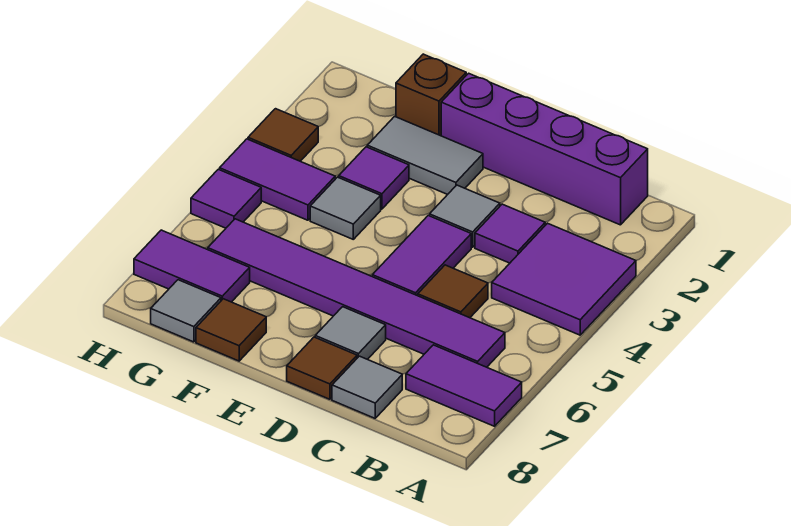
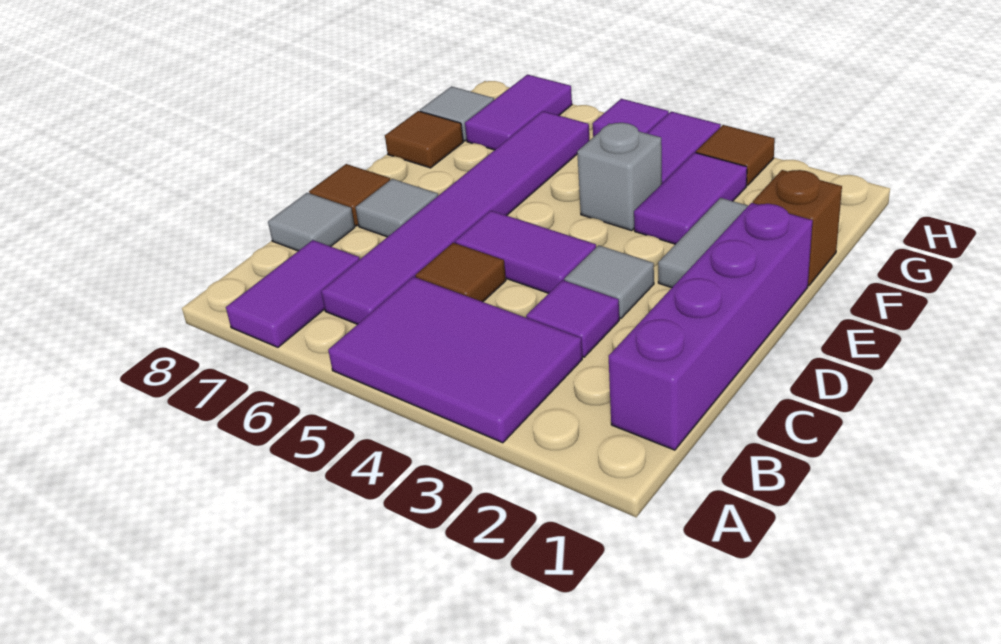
purple 2x2 tile [492,223,636,335] -> purple 2x3 tile [328,277,582,443]
purple 1x1 tile [339,147,409,209] -> purple 1x2 tile [634,152,747,244]
grey 1x1 tile [310,177,381,239] -> grey 1x1 brick [577,123,662,231]

